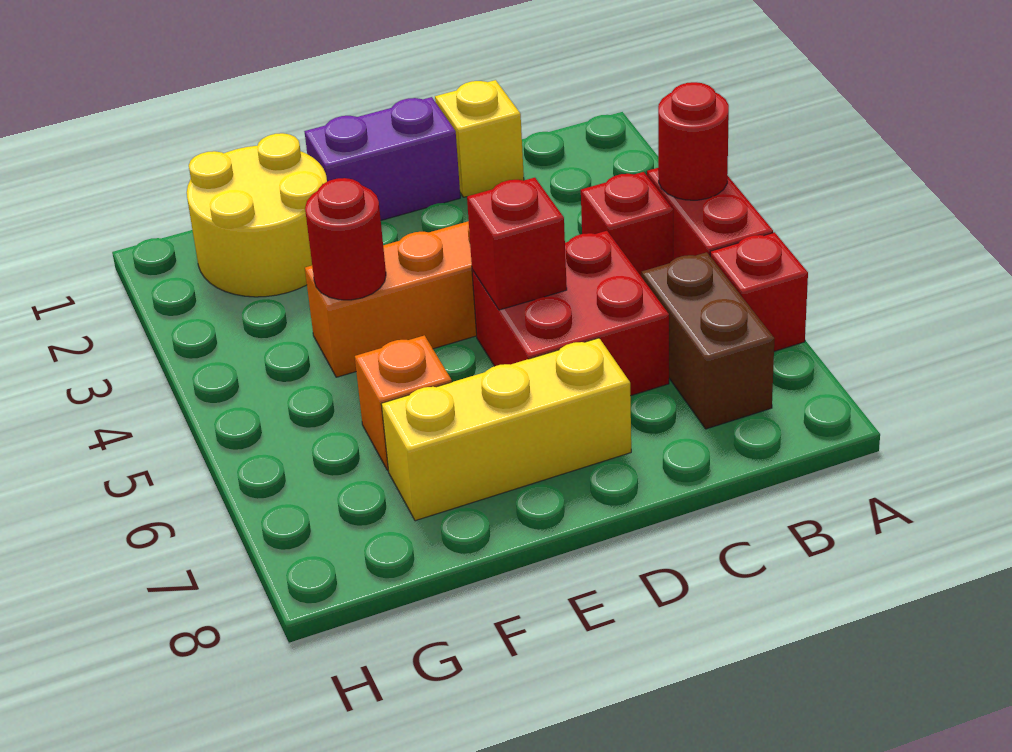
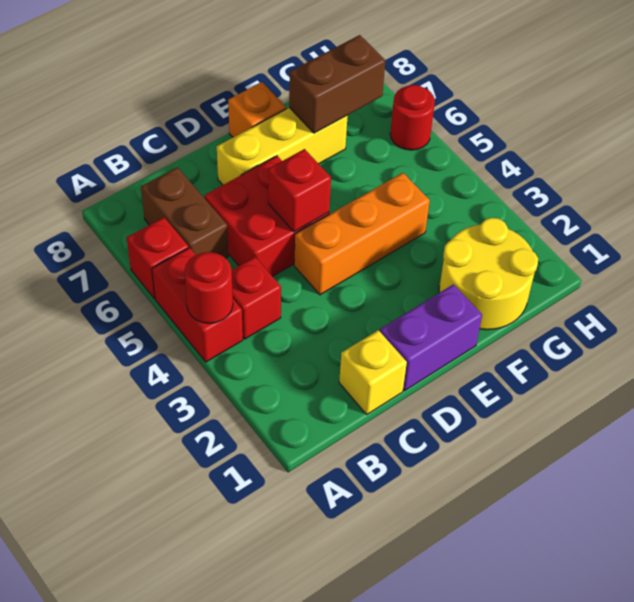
red 1x1 round brick [305,178,386,300] -> red 1x1 round brick moved to [390,85,435,150]
orange 1x1 brick [355,335,452,470] -> orange 1x1 brick moved to [228,82,286,137]
none -> brown 1x2 brick [289,35,385,133]

